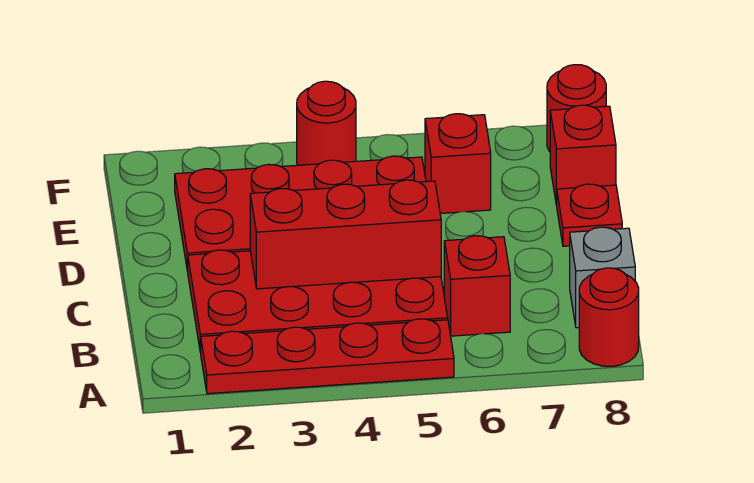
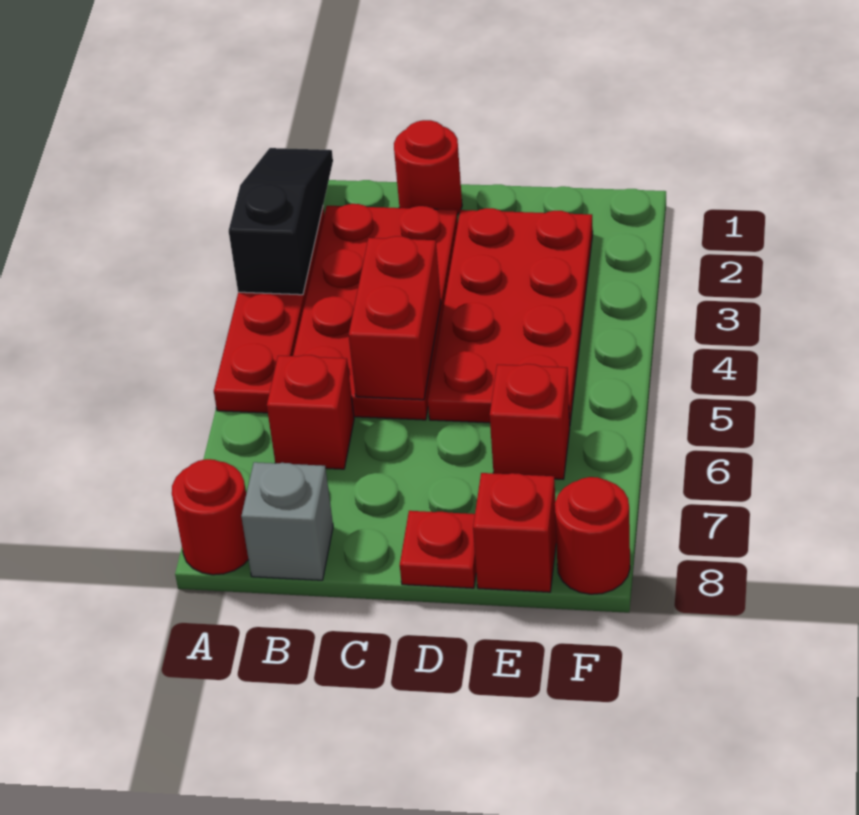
none -> black 1x3 slope [229,148,333,295]
red 1x3 brick [250,180,441,289] -> red 1x2 brick [349,236,441,400]
red 1x1 round brick [297,81,356,165] -> red 1x1 round brick moved to [394,120,462,215]

